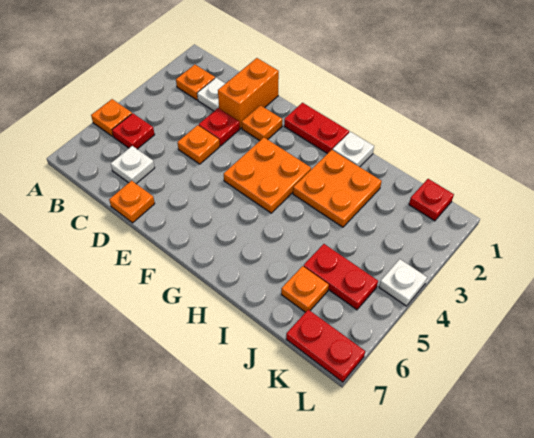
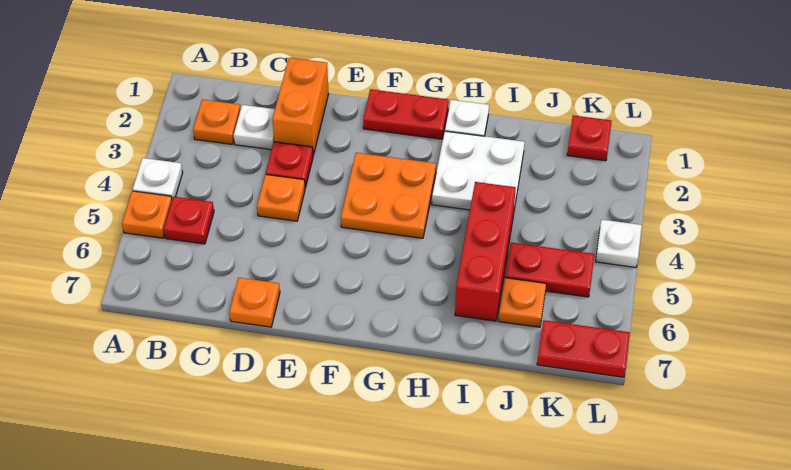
white 1x1 plate [111,146,155,184] -> white 1x1 plate moved to [133,158,183,199]
orange 1x1 plate [242,105,282,141] -> none
orange 2x2 plate [293,150,382,227] -> white 2x2 plate [432,131,525,215]
none -> red 1x3 brick [455,182,516,321]

